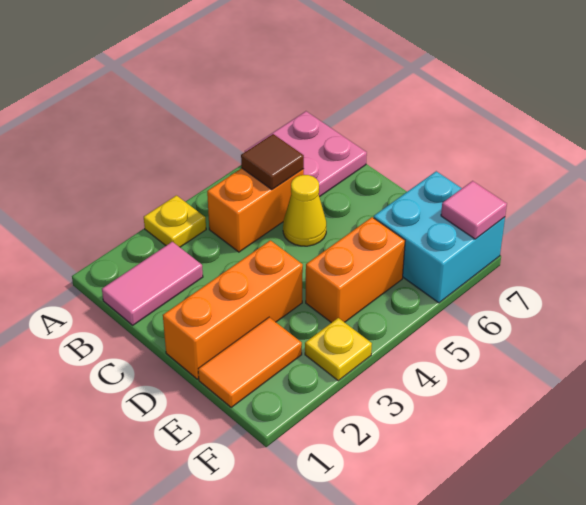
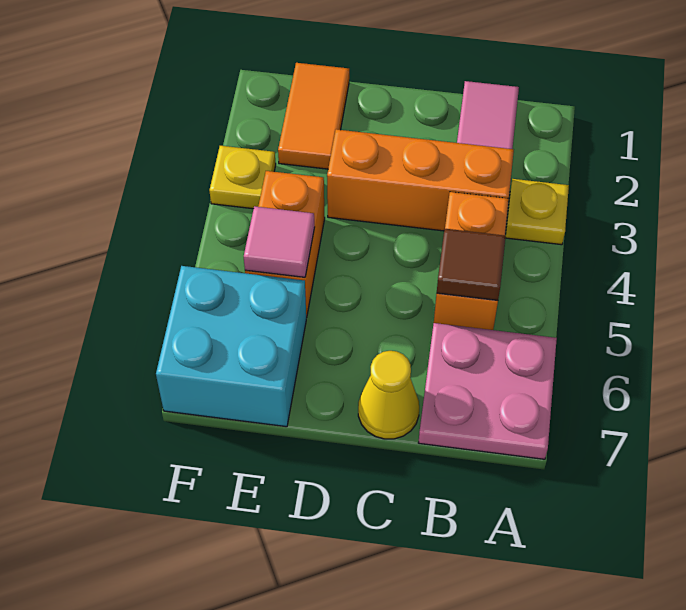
yellow 1x1 cone [283,175,326,246] -> yellow 1x1 cone moved to [358,351,419,439]
orange 1x3 brick [163,240,303,379] -> orange 1x3 brick turned to [327,129,514,231]
pink 1x1 tile [441,181,507,239] -> pink 1x1 tile moved to [244,206,315,277]

